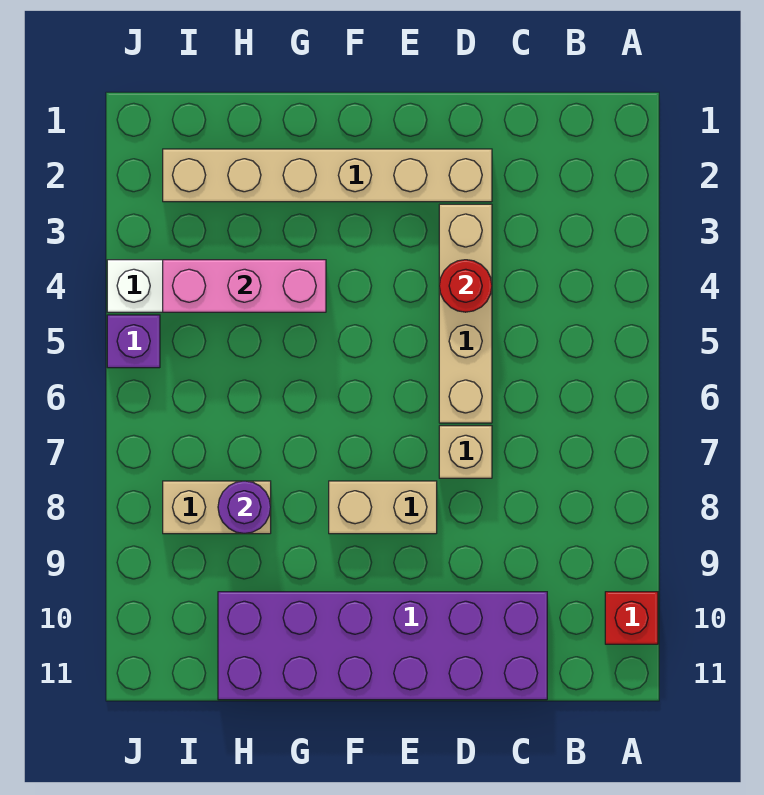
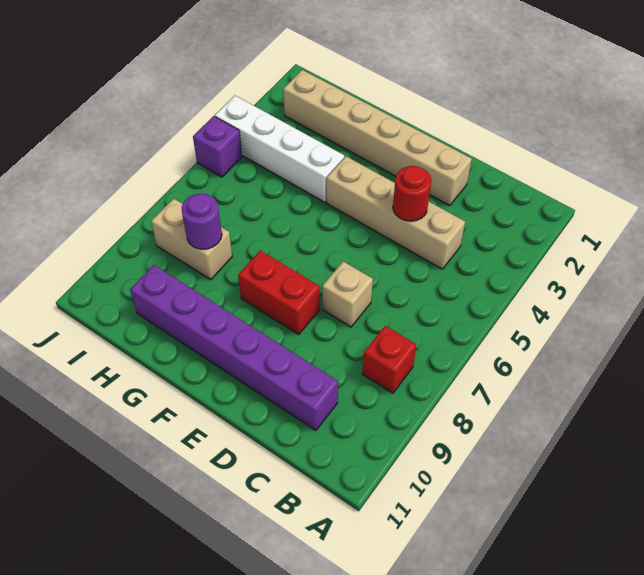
red 1x1 brick [605,592,658,644] -> red 1x1 brick moved to [362,326,416,393]
purple 2x6 brick [218,592,547,700] -> purple 1x6 brick [130,265,338,430]
tan 1x4 brick [439,204,492,423] -> tan 1x4 brick turned to [326,156,465,269]
tan 1x2 brick [329,481,437,534] -> red 1x2 brick [238,251,320,335]
pink 1x3 brick [163,260,326,312] -> none

